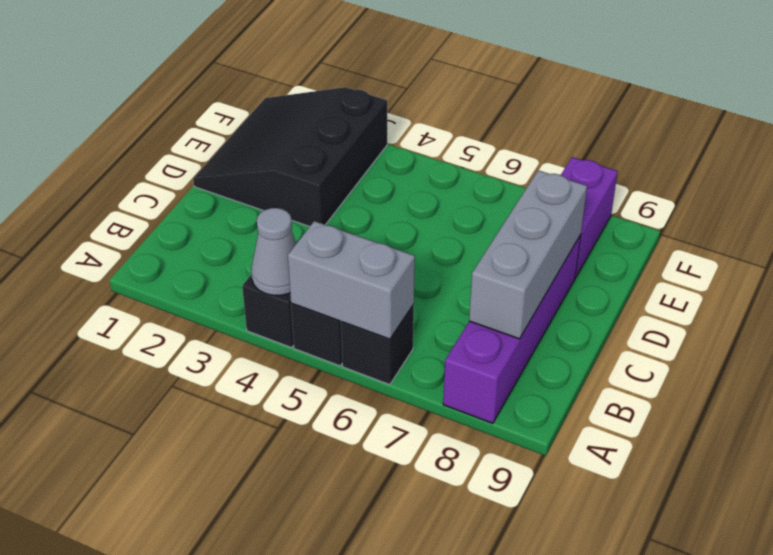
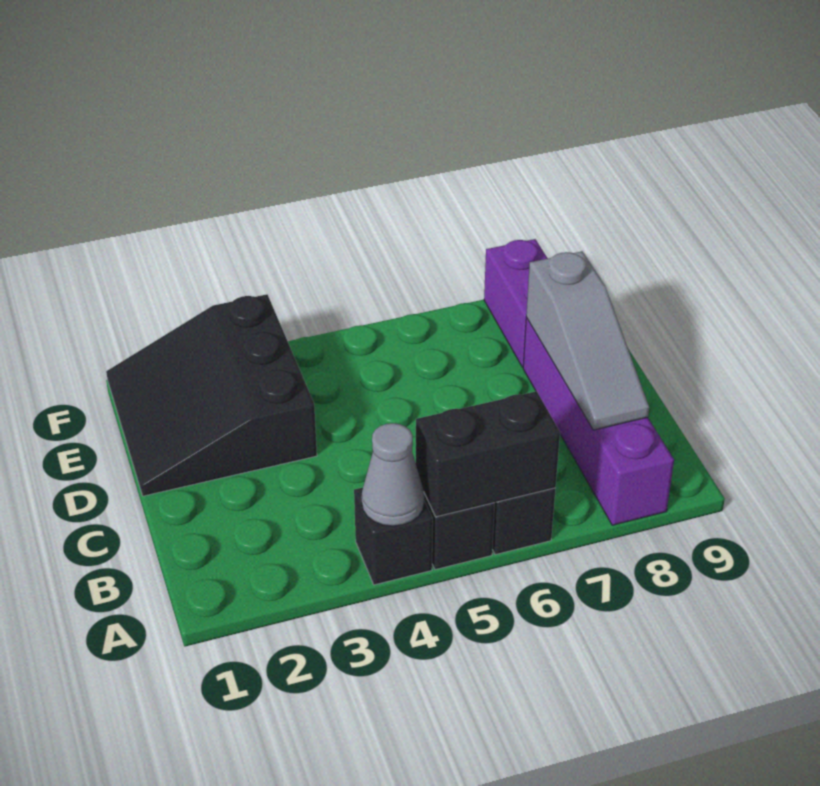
grey 1x2 brick [288,221,415,339] -> black 1x2 brick [416,391,560,517]
grey 1x3 brick [469,170,587,339] -> grey 1x3 slope [526,251,649,430]

